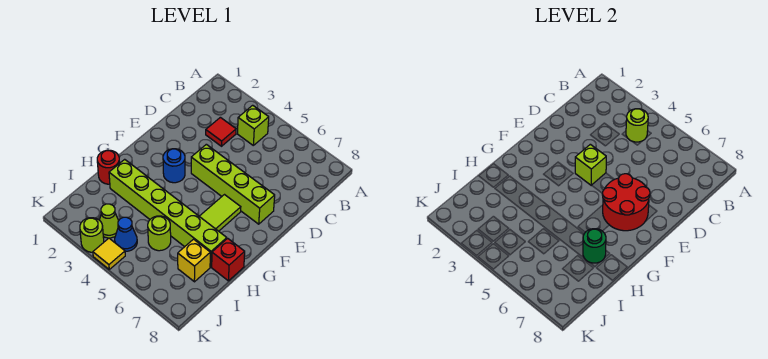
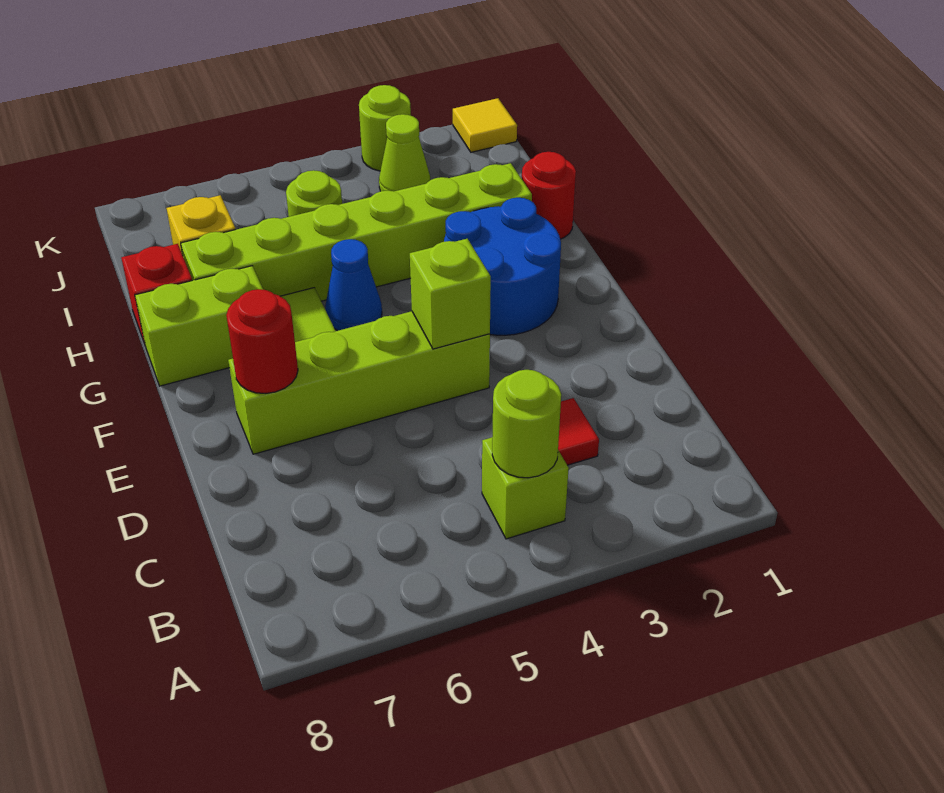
red 2x2 round brick [602,174,650,231] -> red 1x1 round brick [226,289,298,394]
blue 1x1 round brick [163,149,185,183] -> blue 2x2 round brick [444,198,561,335]
none -> lime 1x2 brick [135,266,263,386]
green 1x1 round brick [583,229,606,263] -> none
blue 1x1 cone [115,217,137,251] -> blue 1x1 cone moved to [325,239,382,331]
yellow 1x1 tile [93,238,125,269] -> yellow 1x1 tile moved to [453,98,517,152]

